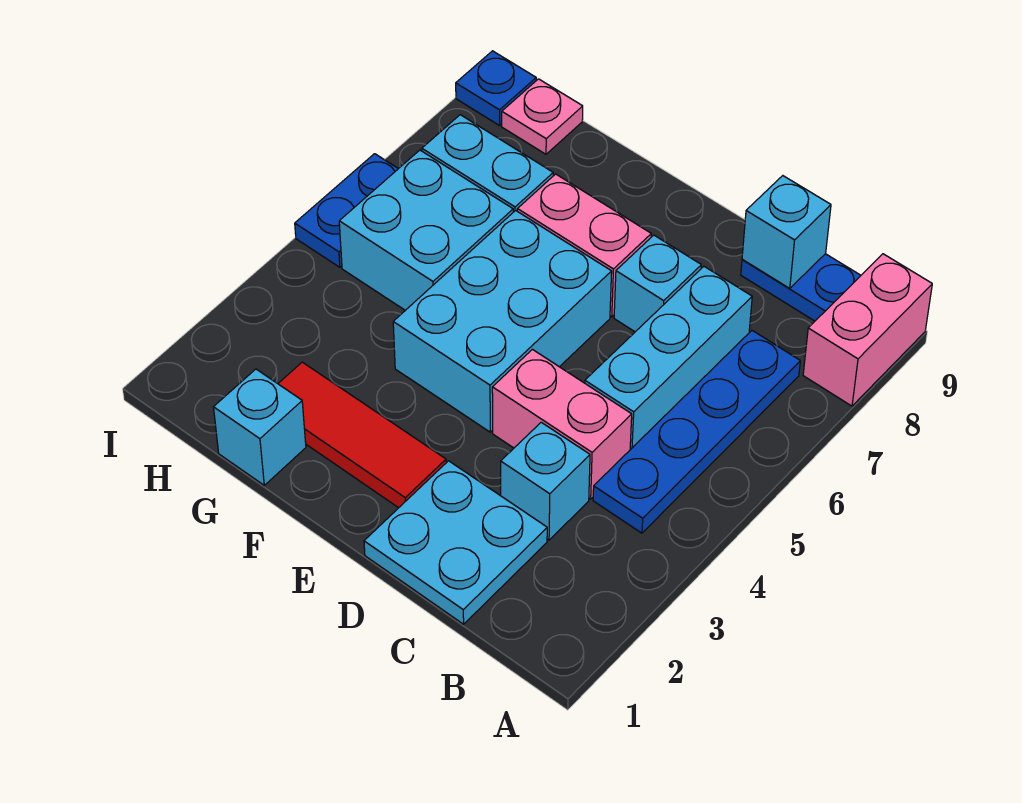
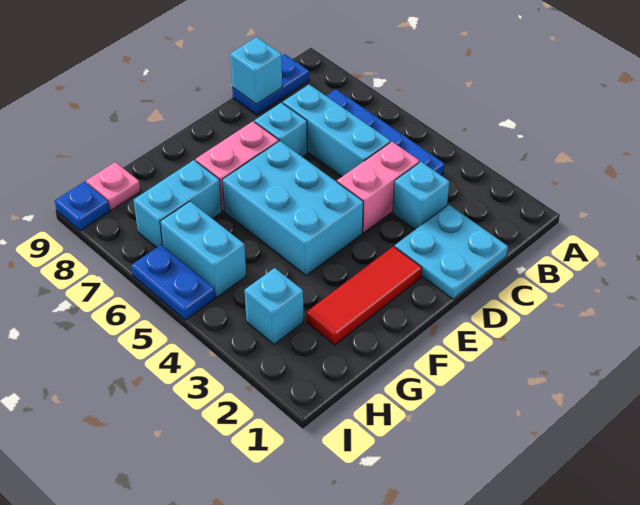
pink 1x2 brick [803,254,932,406] -> none
cyan 1x1 brick [214,369,306,485] -> cyan 1x1 brick moved to [245,268,303,344]
cyan 2x2 brick [339,150,513,310] -> cyan 1x2 brick [160,201,246,297]

